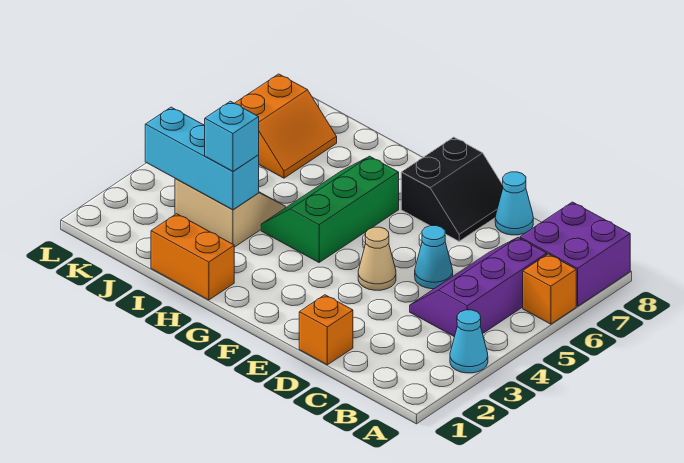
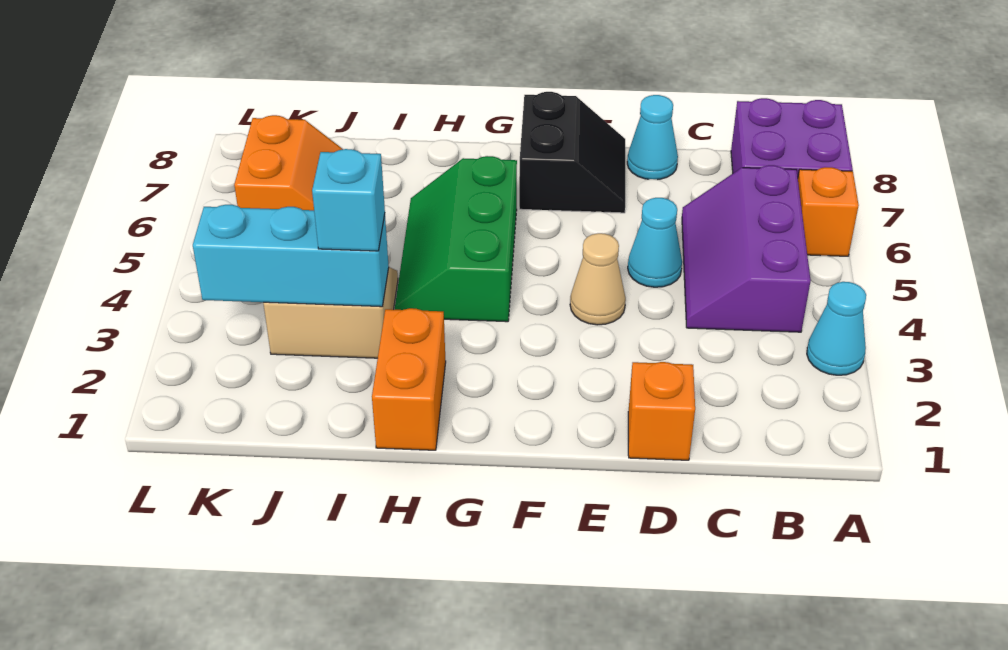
orange 1x2 brick [151,214,234,300] -> orange 1x2 brick turned to [372,308,446,450]

